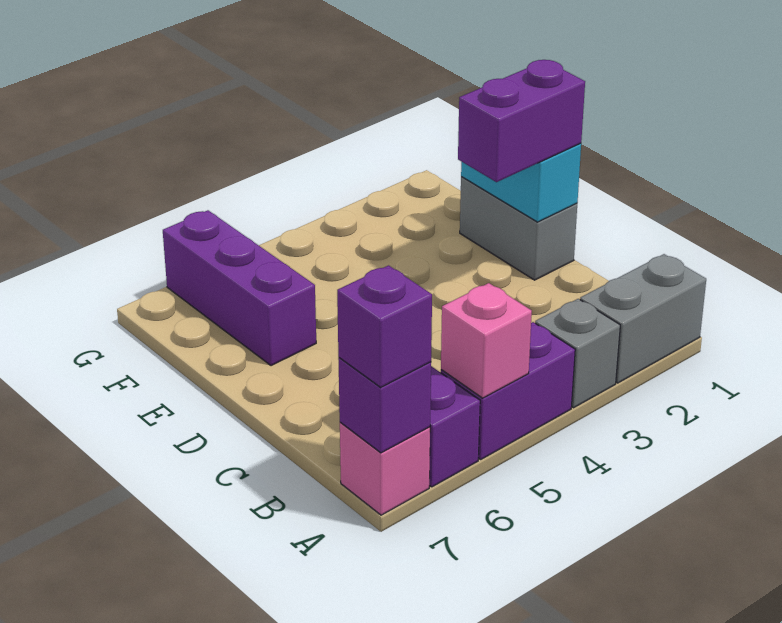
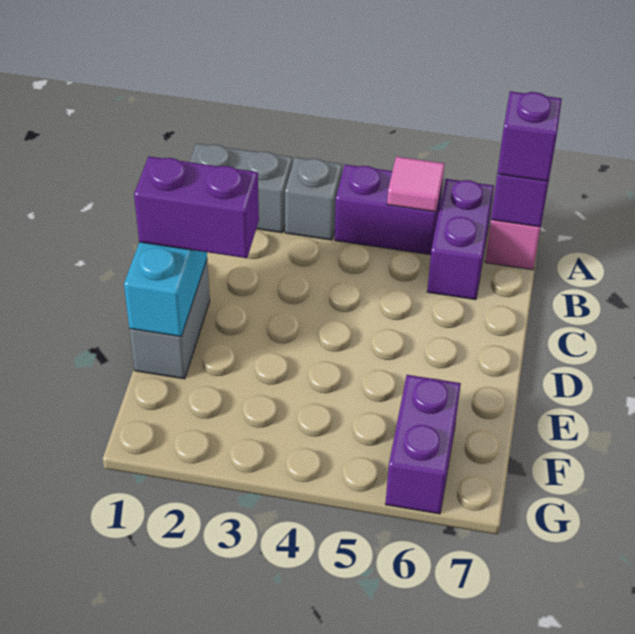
pink 1x1 brick [441,283,532,398] -> pink 1x1 tile [387,157,444,212]
purple 1x3 brick [163,210,316,366] -> purple 1x2 brick [386,375,461,514]

